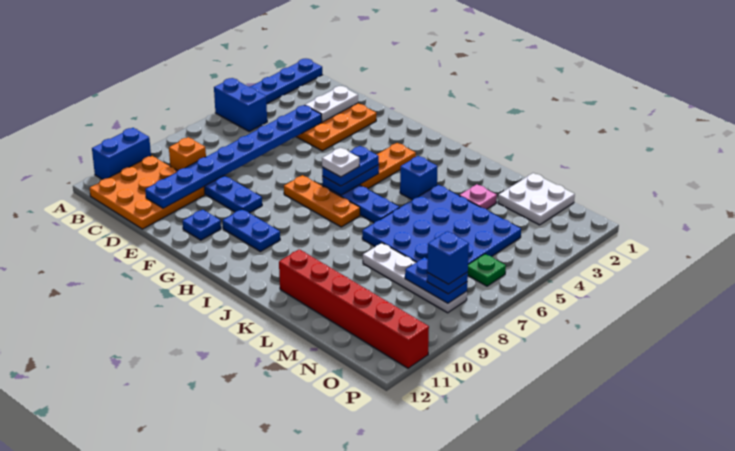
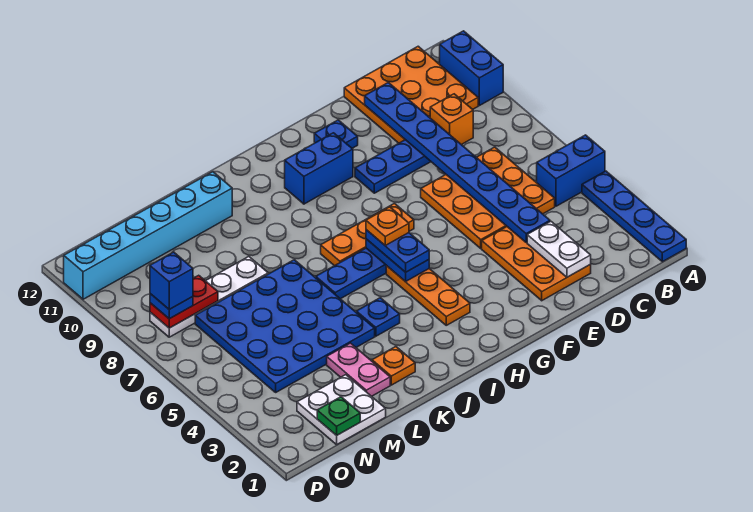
none -> orange 3x3 plate [421,147,555,248]
blue 1x2 plate [222,209,280,251] -> blue 1x2 brick [285,133,353,204]
white 1x1 plate [322,148,359,177] -> orange 1x1 plate [366,207,409,245]
blue 1x1 brick [400,156,438,200] -> blue 1x1 plate [356,298,400,336]
none -> orange 1x1 plate [372,347,415,385]
red 1x6 brick [279,249,429,368] -> cyan 1x6 brick [64,172,232,299]
pink 1x1 plate [459,184,497,209] -> pink 1x2 plate [327,343,390,396]
blue 1x2 plate [405,257,467,303] -> red 1x2 plate [150,275,218,328]
green 1x1 plate [468,254,506,286] -> green 1x1 plate moved to [317,397,360,435]

